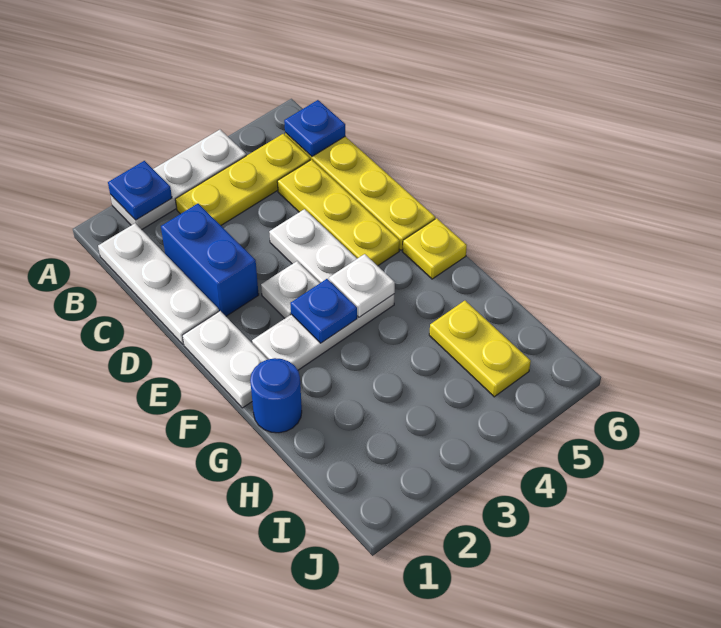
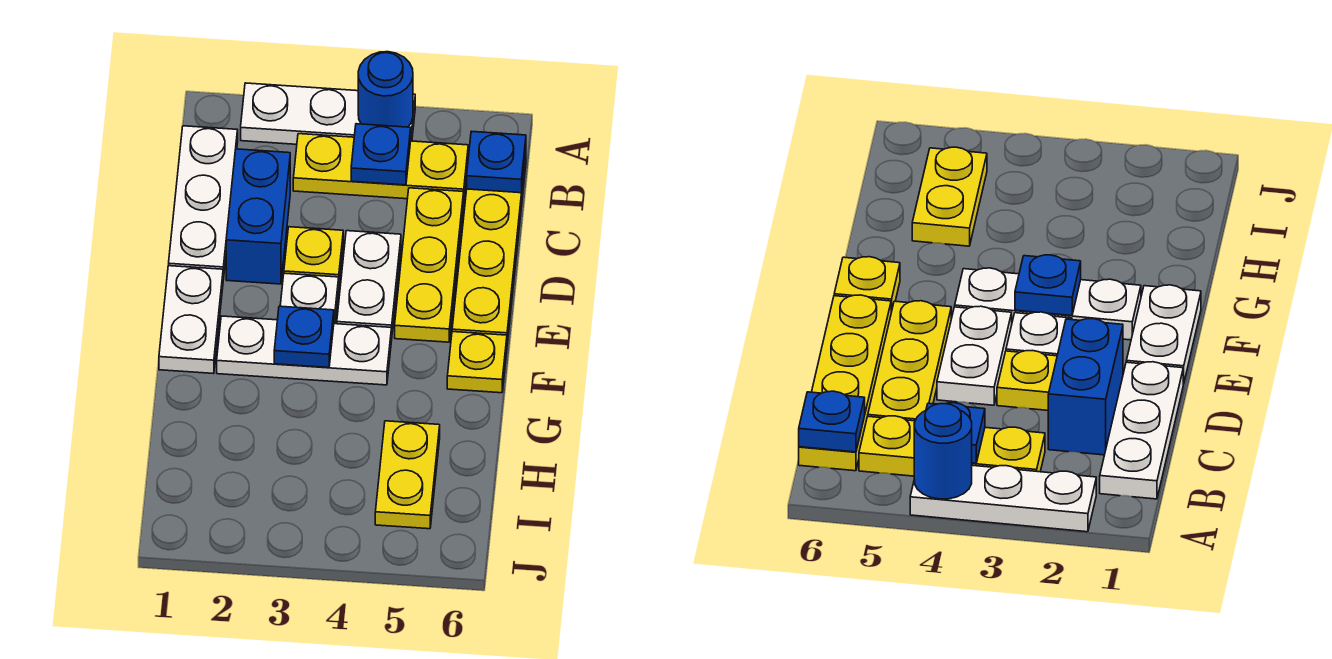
blue 1x1 plate [108,161,172,220] -> blue 1x1 plate moved to [351,124,411,185]
none -> yellow 1x1 plate [284,227,343,282]
white 1x1 plate [329,254,395,317] -> none
blue 1x1 round brick [250,358,302,433] -> blue 1x1 round brick moved to [358,52,413,127]

